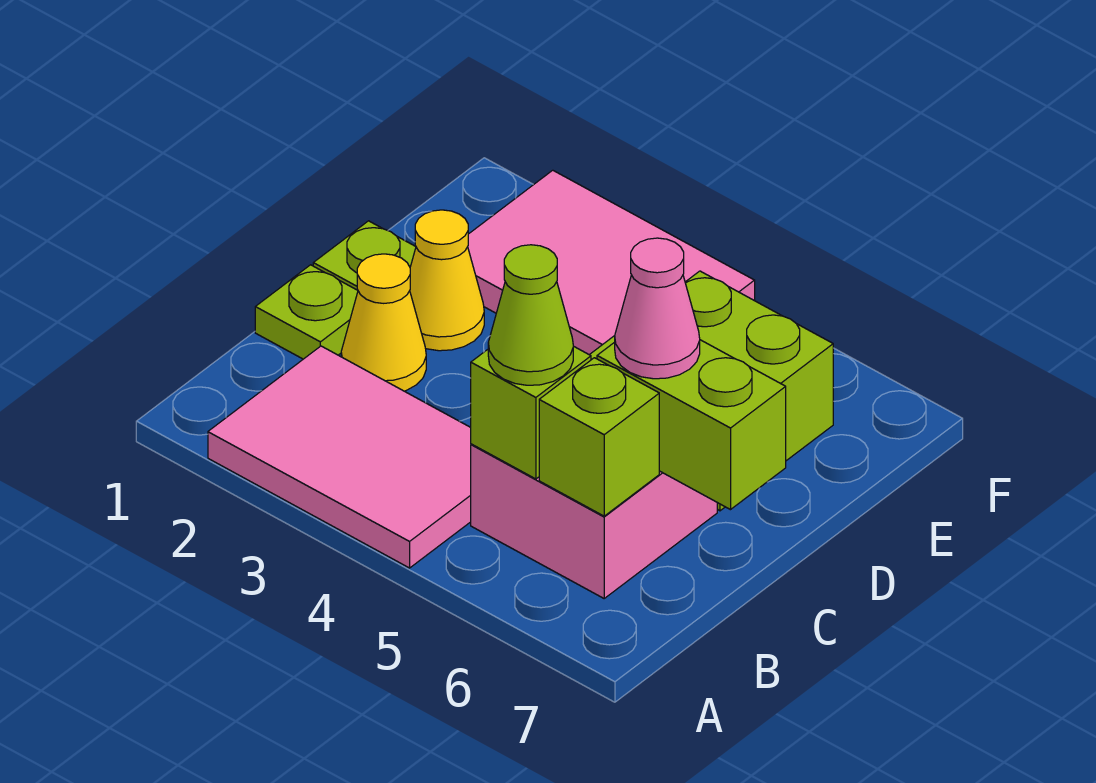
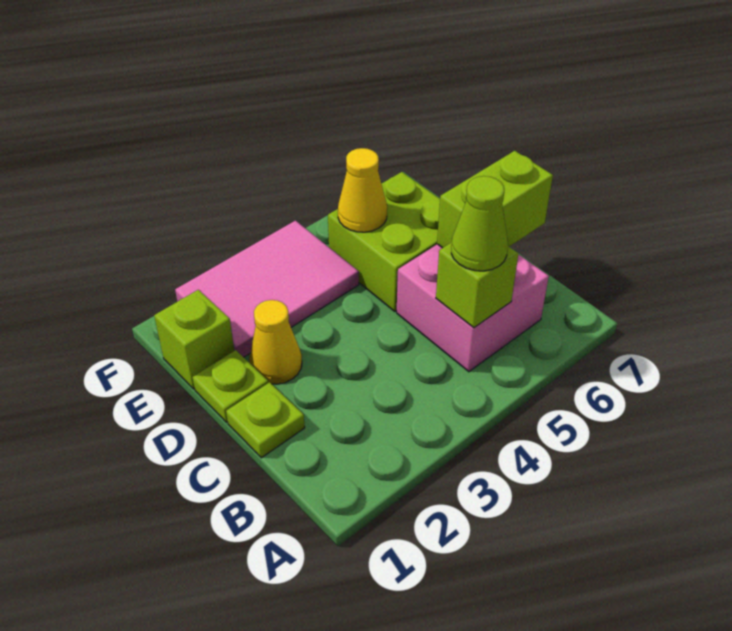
pink 2x3 tile [208,346,471,568] -> none
lime 1x1 brick [539,358,659,516] -> lime 1x1 brick moved to [154,290,234,389]
yellow 1x1 cone [341,254,426,391] -> yellow 1x1 cone moved to [338,148,387,232]
pink 1x1 cone [615,238,700,379] -> none

